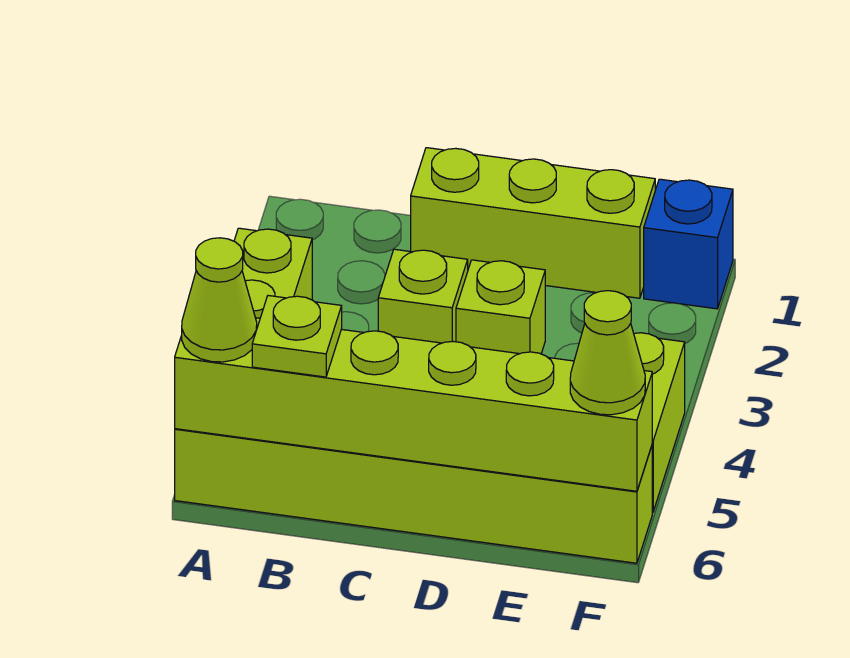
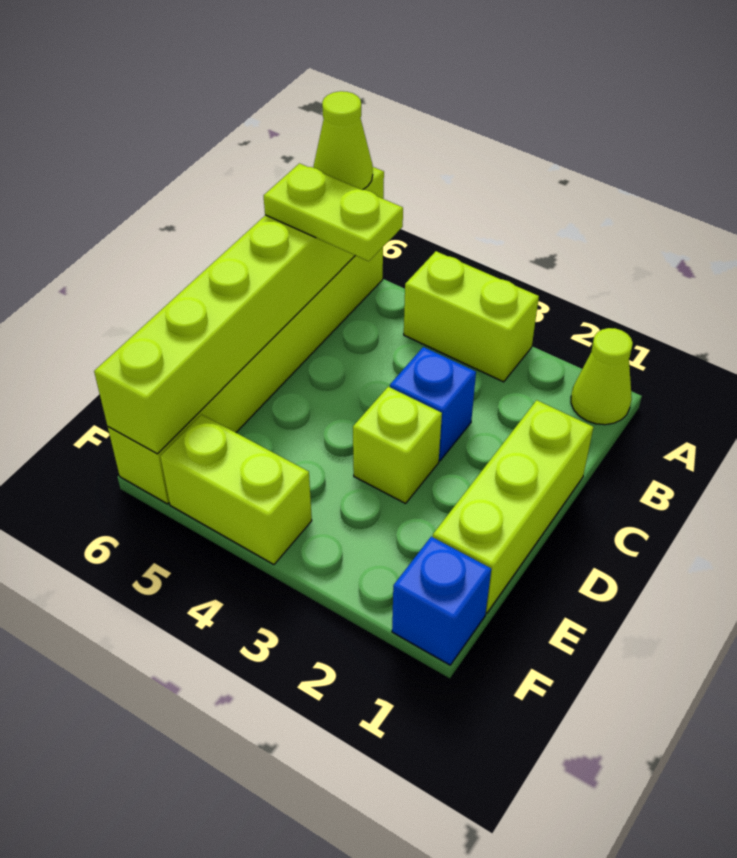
lime 1x1 plate [252,296,342,377] -> lime 1x2 plate [264,163,403,261]
lime 1x1 brick [378,249,468,343] -> blue 1x1 brick [390,347,476,461]
lime 1x1 cone [570,291,645,415] -> lime 1x1 cone moved to [571,328,633,425]

